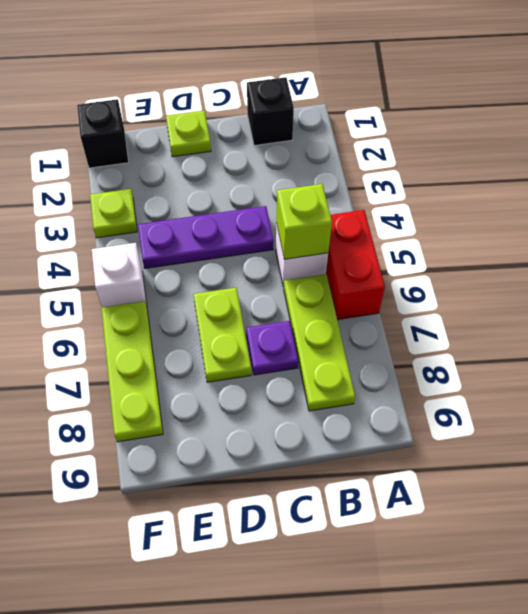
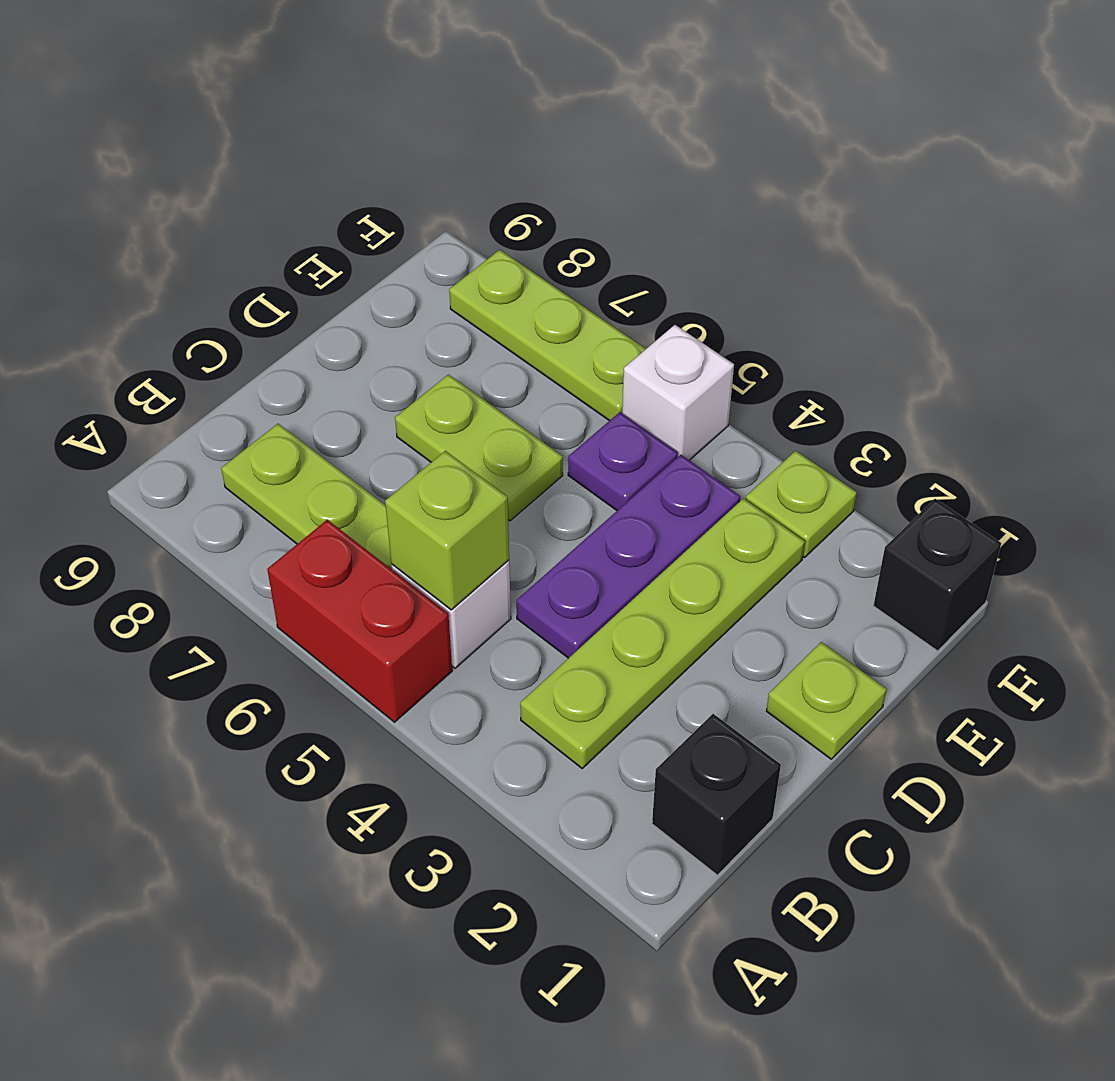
none -> lime 1x4 plate [520,498,805,768]
purple 1x1 plate [246,321,298,375] -> purple 1x1 plate moved to [568,412,678,510]

